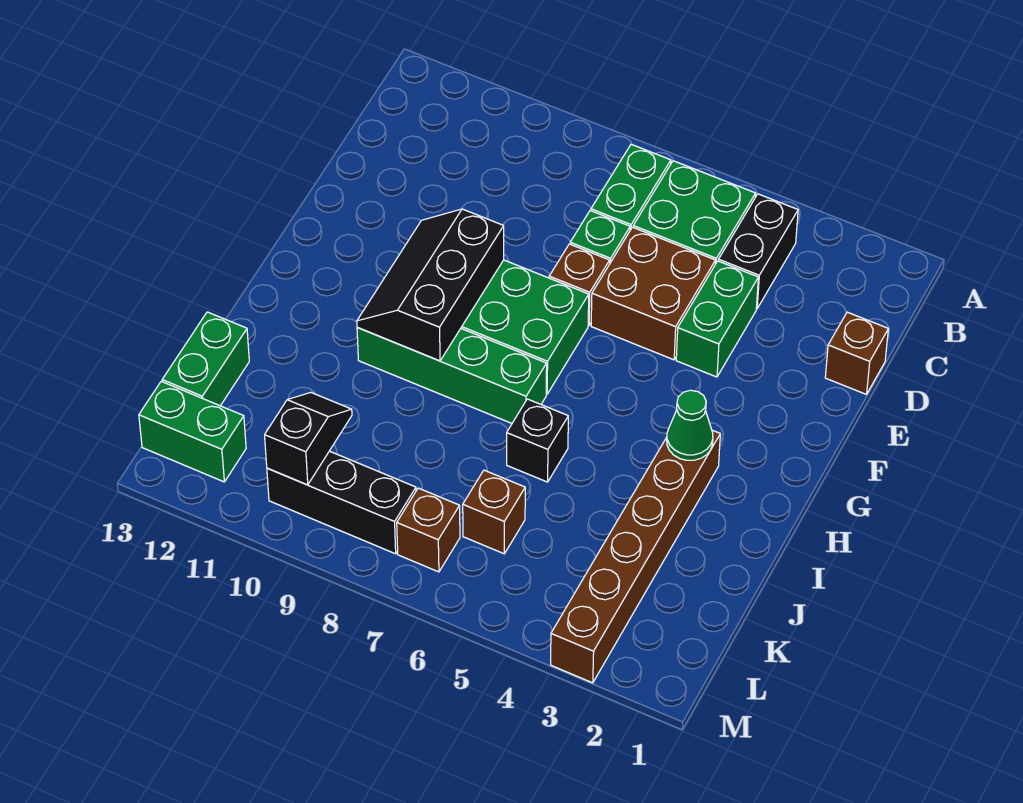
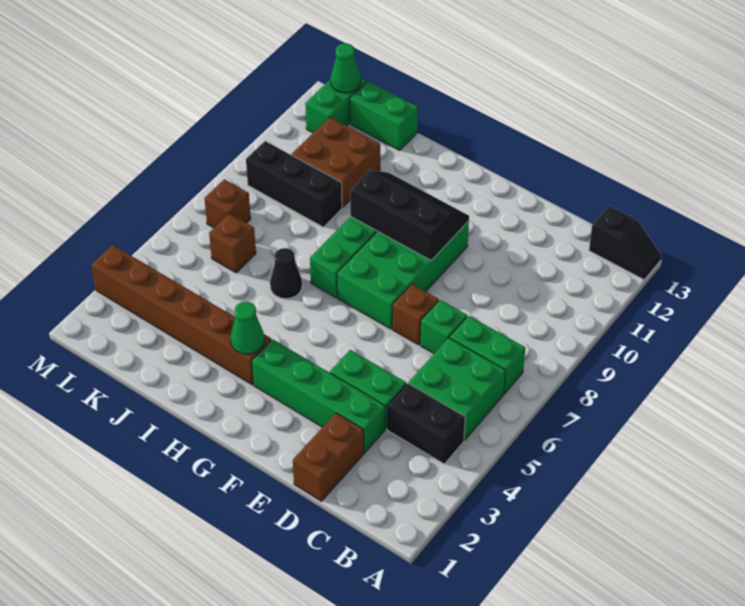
brown 1x1 brick [825,312,888,394] -> brown 1x2 brick [293,413,364,501]
none -> green 1x4 brick [252,339,385,453]
brown 2x2 brick [591,227,715,360] -> brown 2x2 brick moved to [292,118,380,207]
black 1x1 brick [507,399,568,482] -> black 1x1 cone [270,248,302,299]
black 1x2 slope [265,393,352,485] -> black 1x2 slope moved to [589,206,661,280]
black 1x3 brick [267,451,416,554] -> black 1x3 brick turned to [246,141,342,227]
none -> green 1x1 cone [331,43,361,93]

